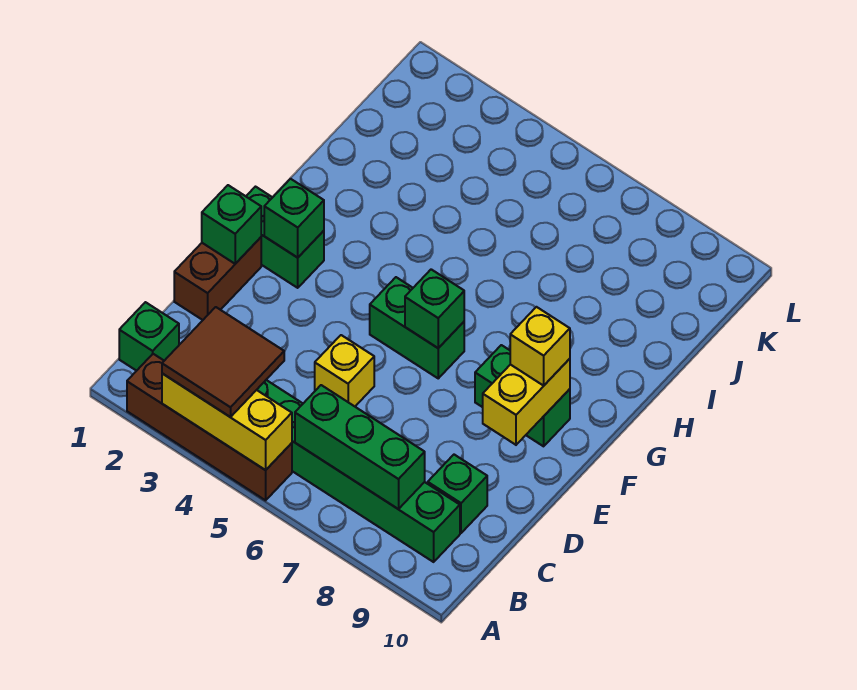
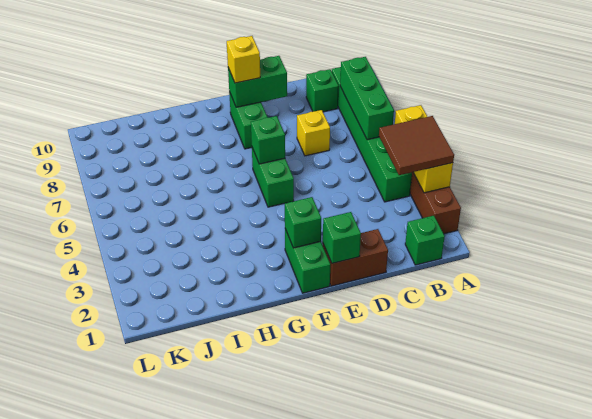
yellow 1x1 brick [315,335,374,406] -> yellow 1x1 brick moved to [297,110,330,156]
yellow 1x2 brick [483,359,570,445] -> green 1x2 brick [228,56,287,107]

